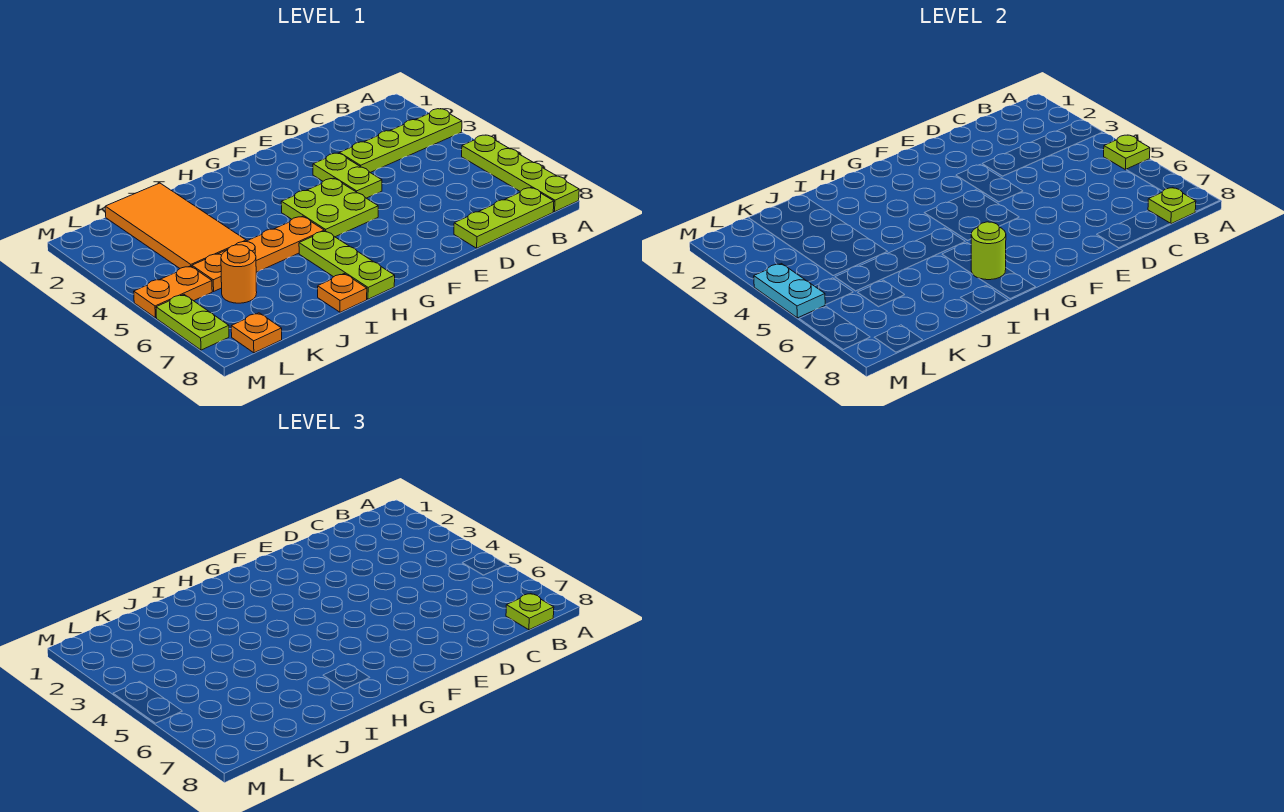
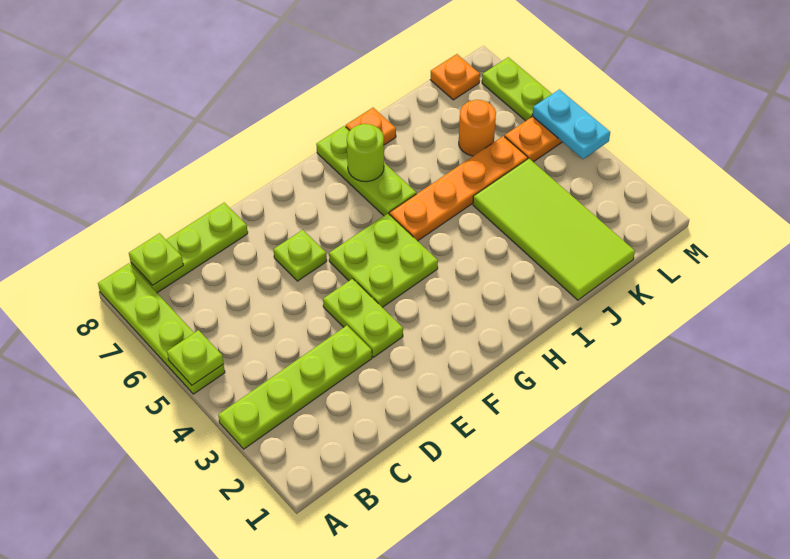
lime 1x1 plate [506,594,554,630] -> lime 1x1 plate moved to [273,230,327,281]
orange 2x4 tile [105,183,246,268] -> lime 2x4 tile [473,159,635,300]

